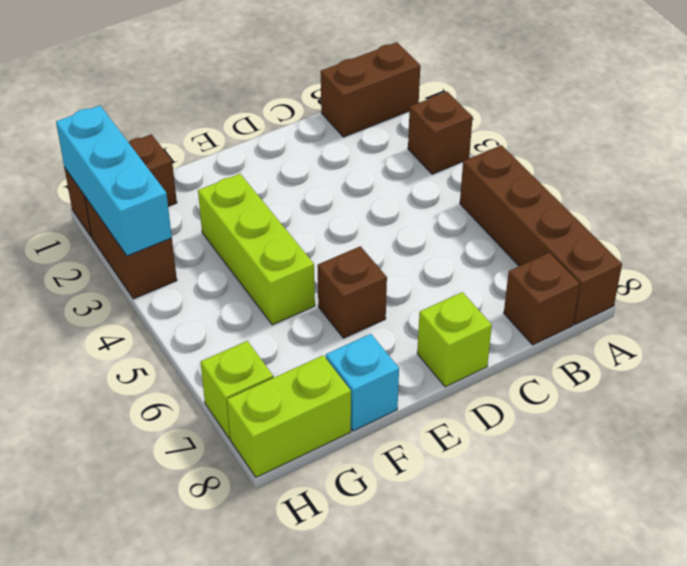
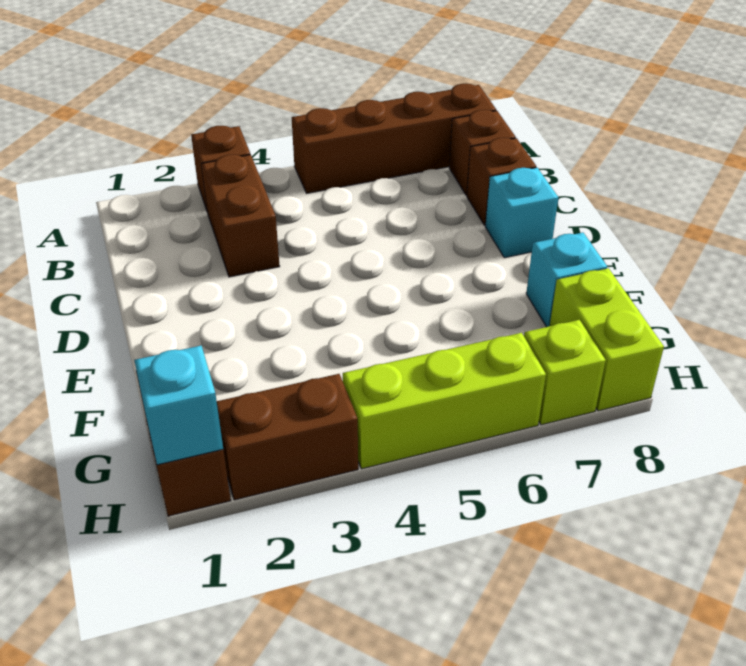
brown 1x2 brick [321,42,420,137] -> brown 1x2 brick moved to [201,155,280,277]
lime 1x1 brick [417,292,492,387] -> cyan 1x1 brick [485,168,558,258]
brown 1x1 brick [318,246,387,338] -> brown 1x1 brick moved to [467,138,536,225]
lime 1x3 brick [198,174,315,325] -> lime 1x3 brick moved to [343,333,546,469]
cyan 1x3 brick [56,106,172,256] -> cyan 1x1 brick [134,346,223,465]

